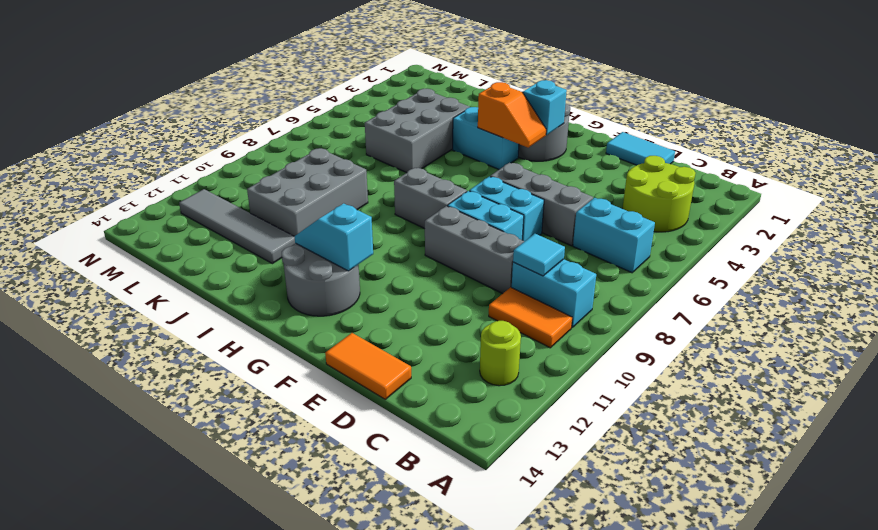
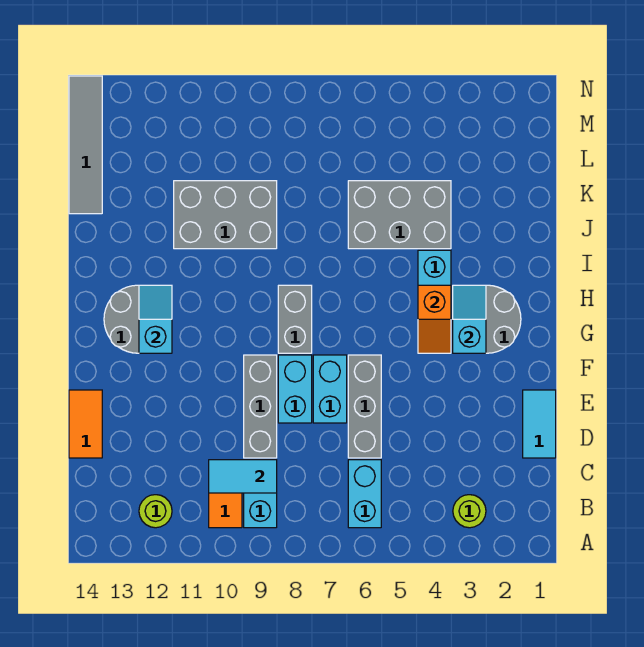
lime 2x2 round brick [622,156,695,232] -> lime 1x1 round brick [453,495,486,528]
cyan 1x1 tile [513,234,565,276] -> cyan 1x2 tile [209,460,277,493]
grey 1x4 tile [179,189,295,264] -> grey 1x4 tile moved to [69,76,102,214]

